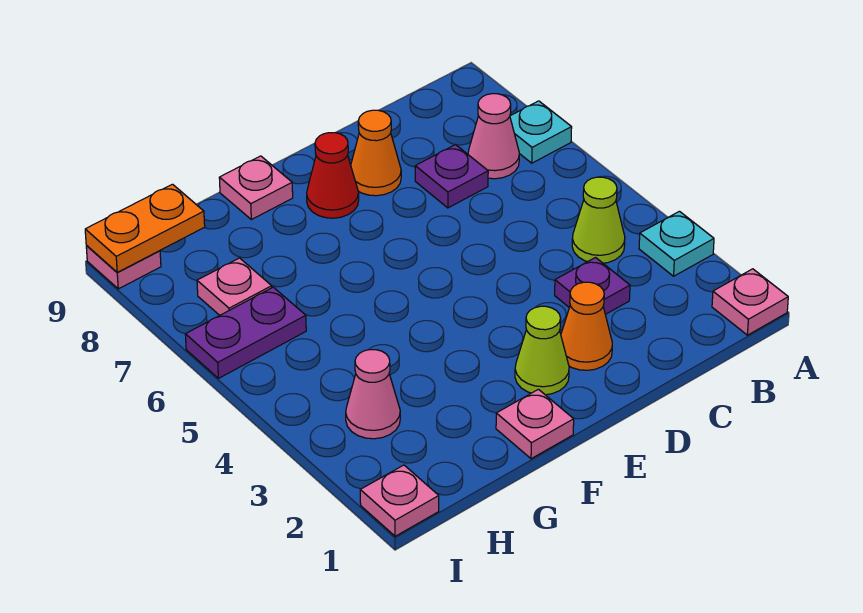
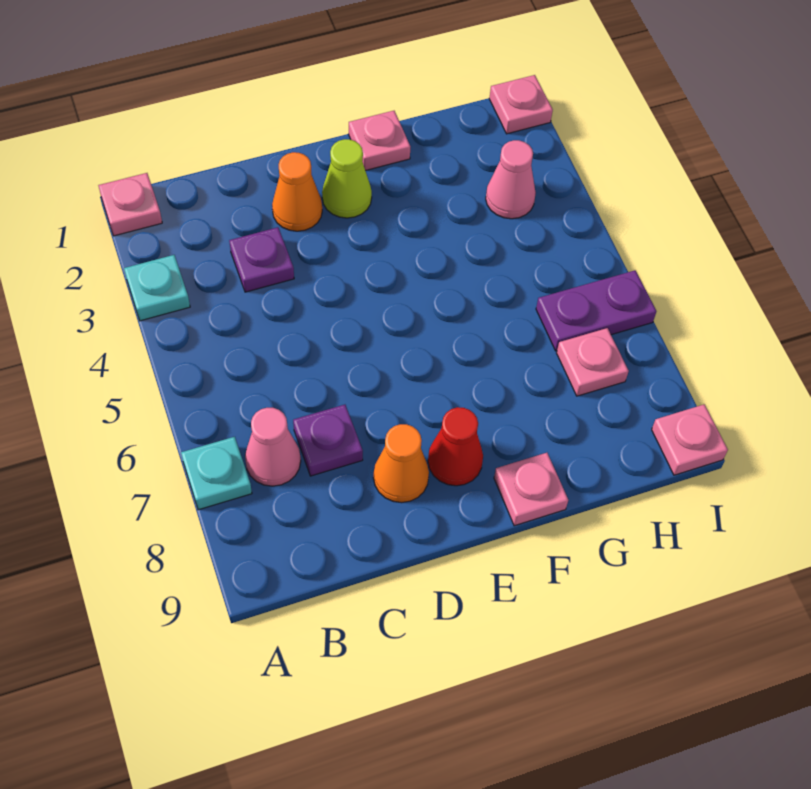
lime 1x1 cone [572,177,625,263] -> none
orange 1x2 plate [85,184,205,272] -> none

